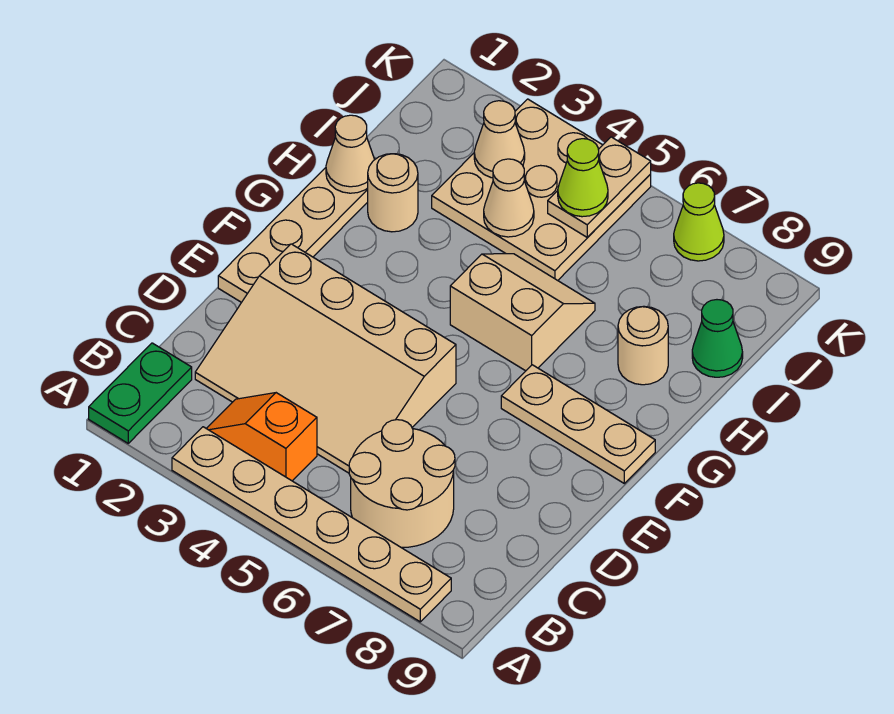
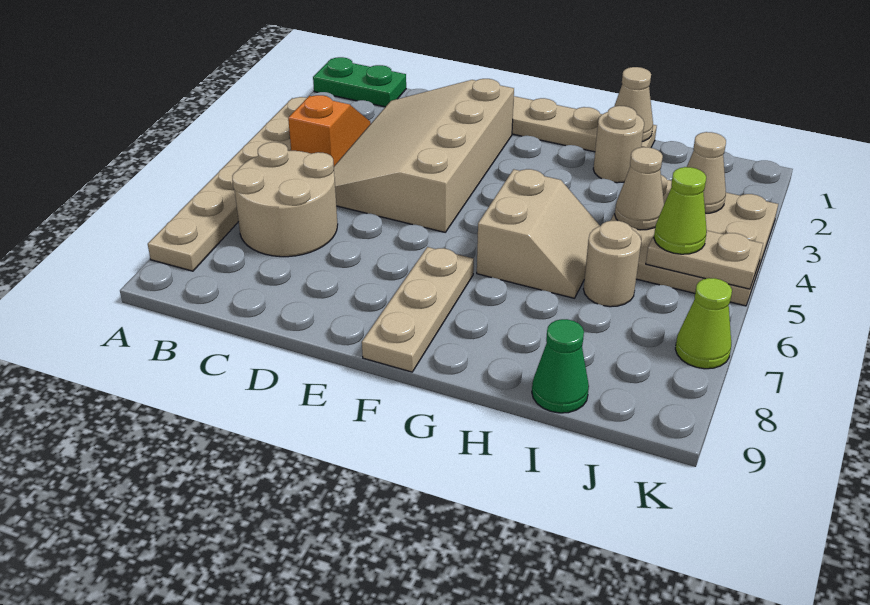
tan 1x1 round brick [618,306,668,385] -> tan 1x1 round brick moved to [584,221,641,307]

